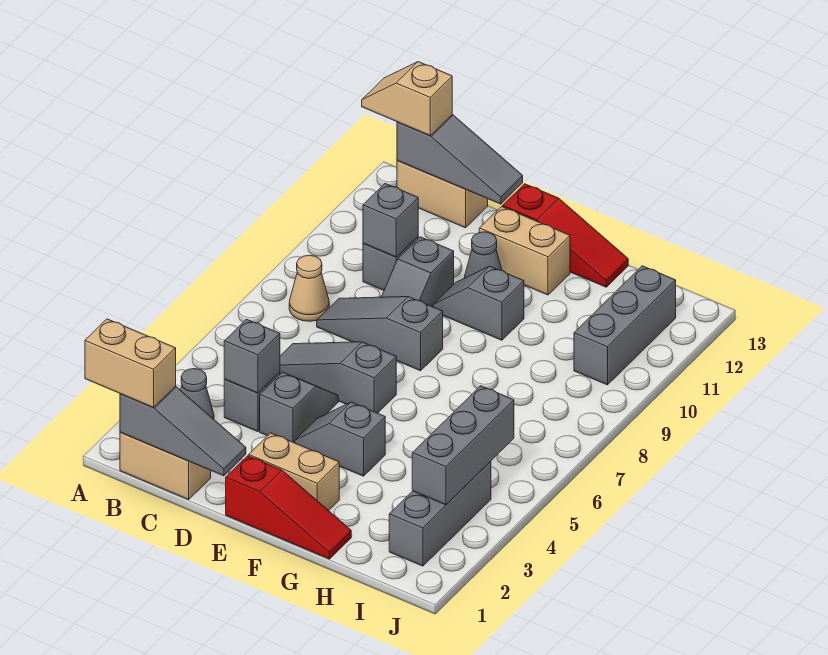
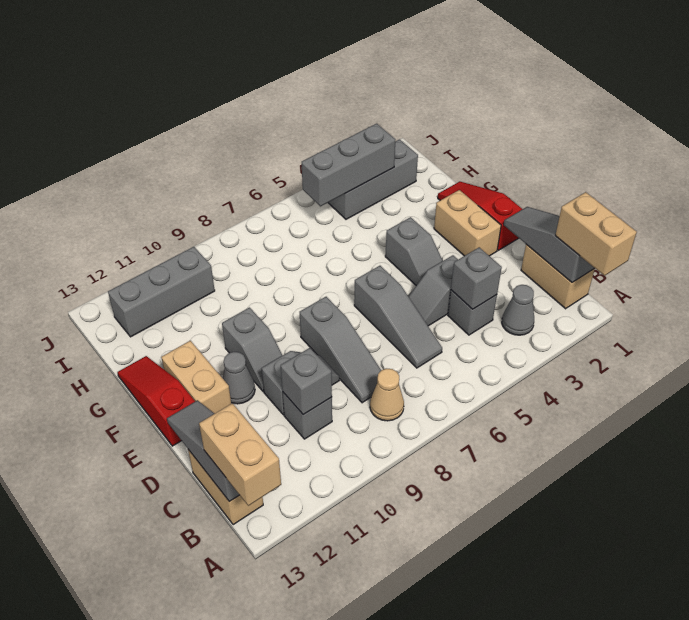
tan 1x2 slope [362,62,452,136] -> tan 1x2 brick [199,403,281,506]

